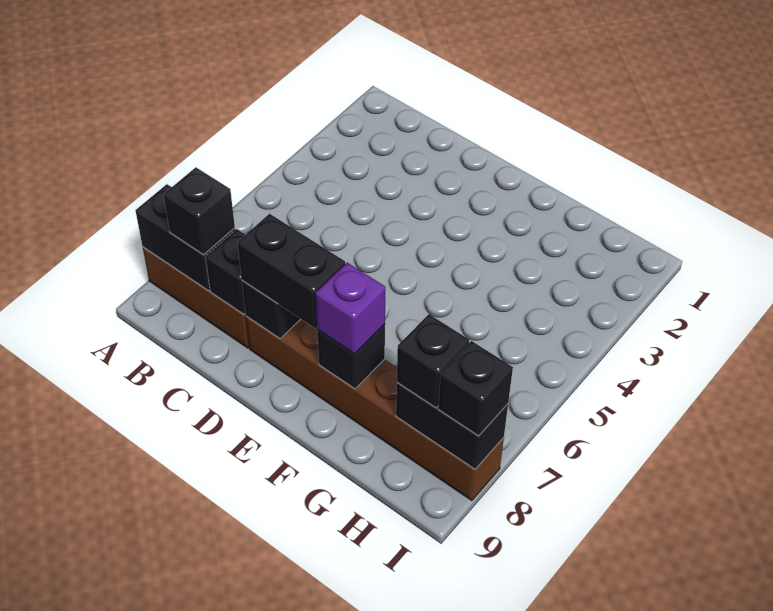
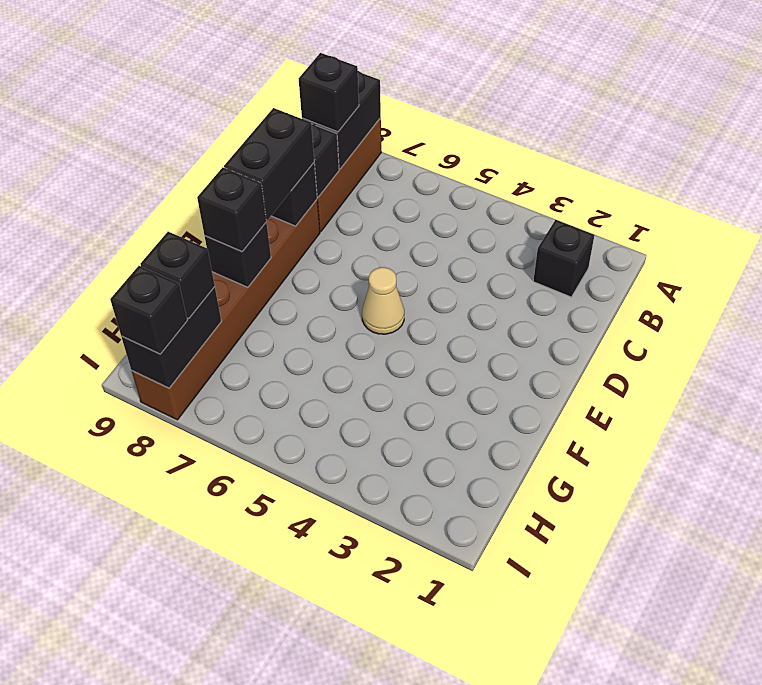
none -> black 1x1 brick [533,220,594,297]
none -> tan 1x1 cone [362,267,404,334]
purple 1x1 brick [315,263,385,354] -> black 1x1 brick [197,167,266,252]

